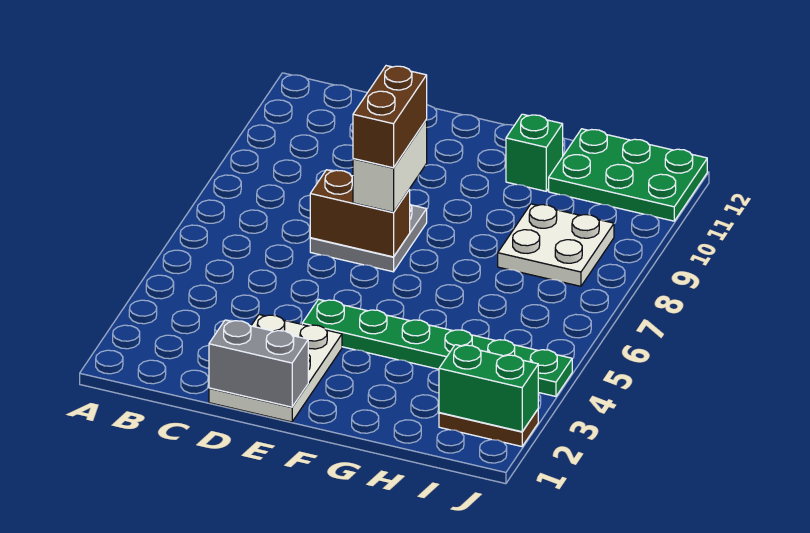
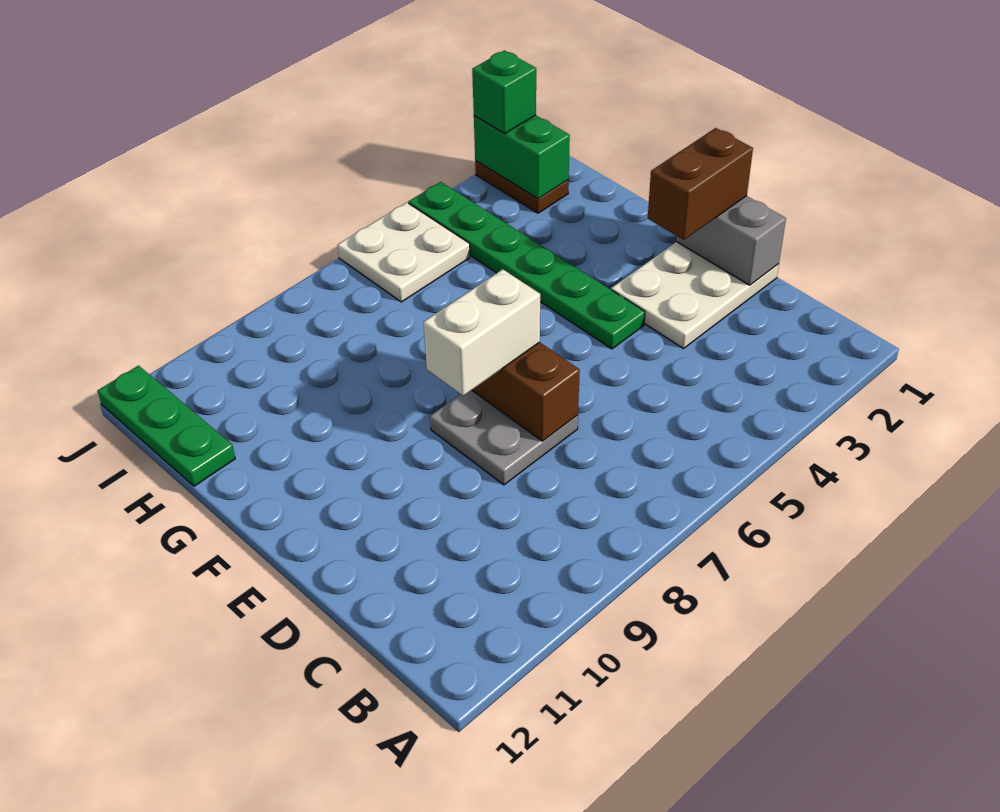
brown 1x2 brick [353,66,427,168] -> brown 1x2 brick moved to [648,128,753,240]
green 1x1 brick [506,114,563,191] -> green 1x1 brick moved to [472,50,536,133]
white 2x2 plate [498,204,614,286] -> white 2x2 plate moved to [338,202,470,302]
green 2x3 plate [549,129,707,221] -> green 1x3 plate [97,366,235,486]

